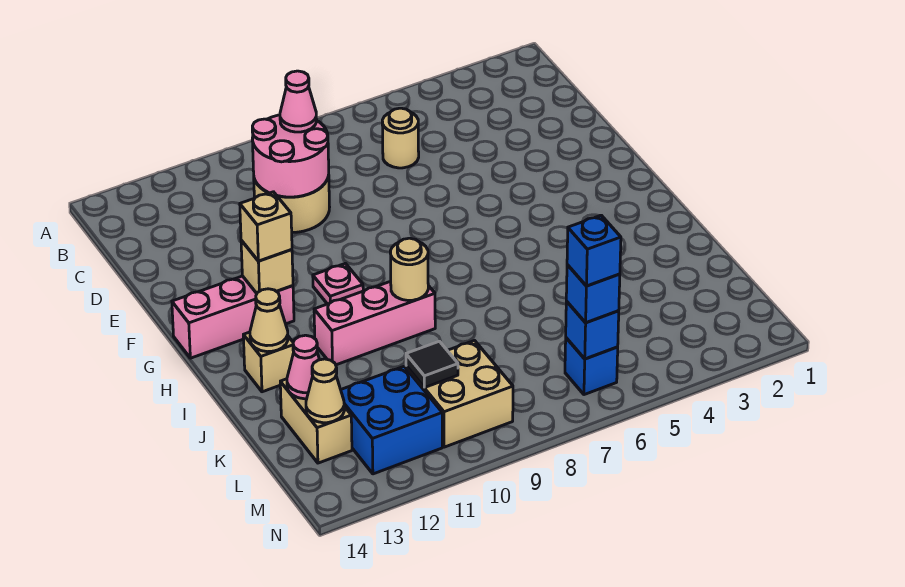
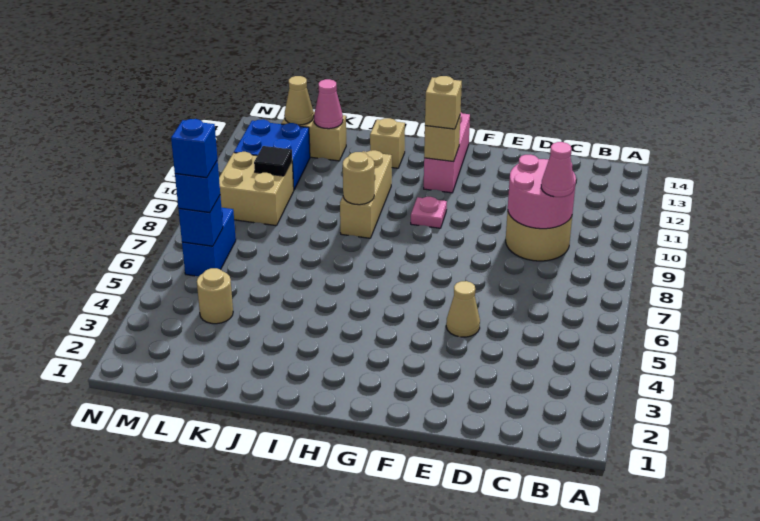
tan 1x1 round brick [382,108,419,168] -> tan 1x1 round brick moved to [197,268,233,324]
pink 1x3 brick [314,281,435,365] -> tan 1x3 brick [340,150,392,238]
tan 1x1 cone [250,289,288,352] -> tan 1x1 cone moved to [446,281,480,337]
blue 1x1 brick [565,338,618,395] -> blue 1x2 brick [182,207,236,276]

